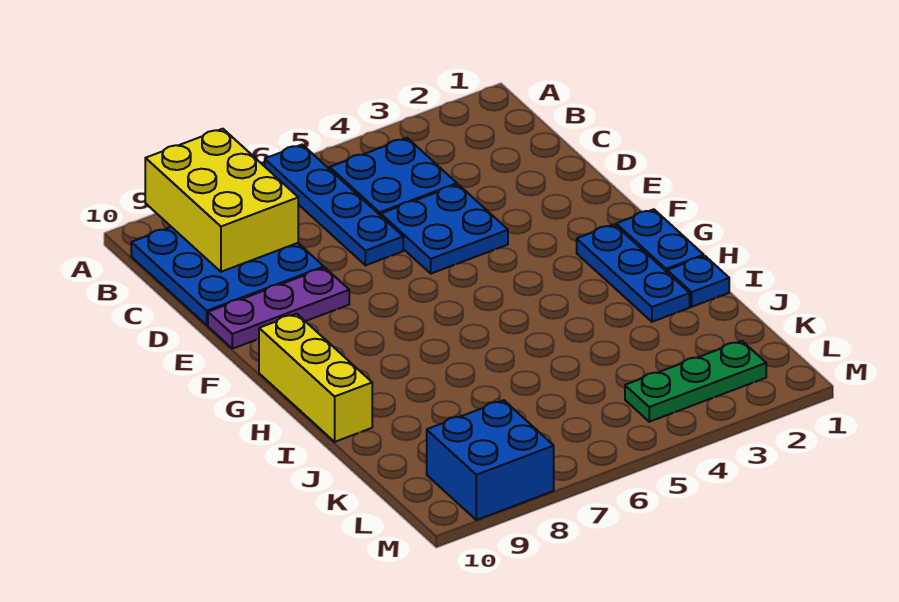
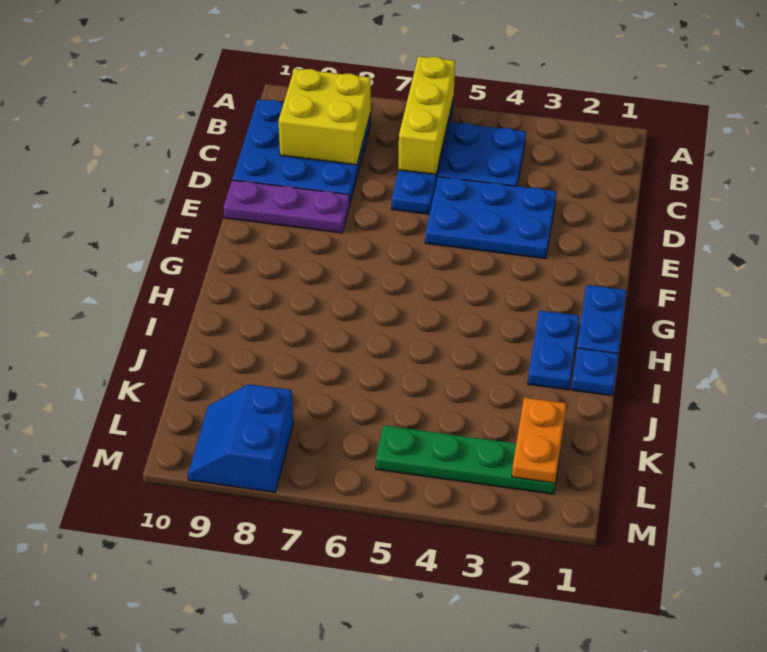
yellow 2x3 brick [145,129,298,272] -> yellow 2x2 brick [279,69,371,165]
blue 2x2 plate [381,184,508,274] -> blue 2x3 plate [425,177,556,259]
blue 1x3 plate [577,224,690,322] -> blue 1x2 plate [528,311,579,390]
yellow 1x3 brick [259,314,372,442] -> yellow 1x3 brick moved to [398,56,455,175]
none -> orange 1x2 plate [512,398,566,483]
green 1x3 plate [625,341,766,422] -> green 1x4 plate [376,425,559,494]
blue 2x2 brick [427,400,554,520] -> blue 2x2 slope [188,384,293,492]

